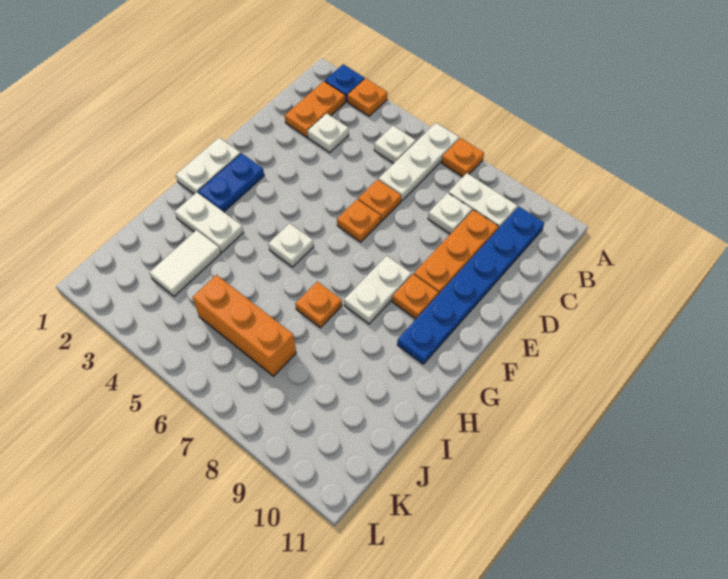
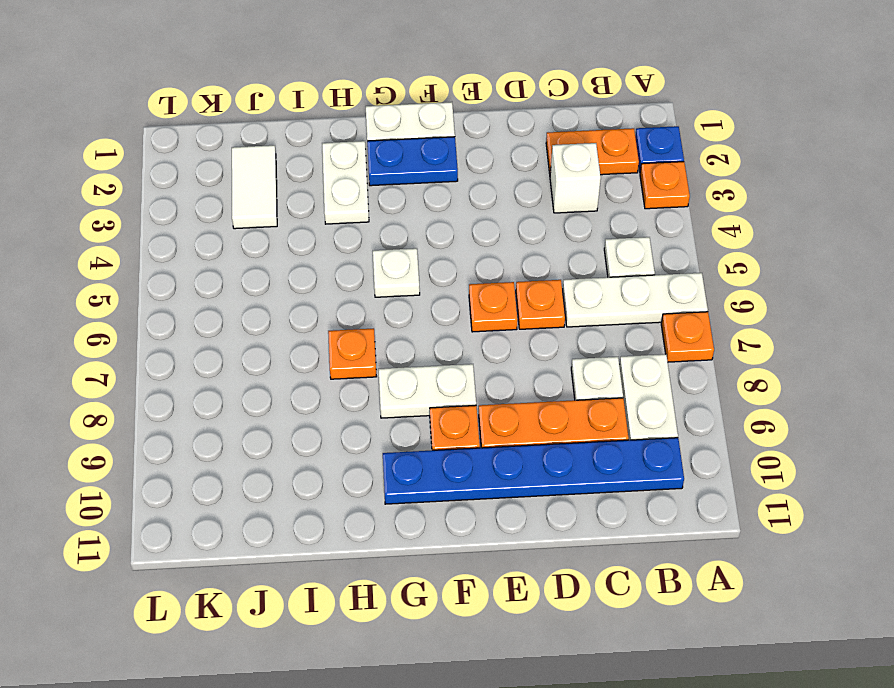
white 1x1 plate [307,113,349,153] -> white 1x1 brick [550,143,601,213]
white 1x2 tile [149,230,221,297] -> white 1x2 tile turned to [232,145,277,229]
orange 1x3 brick [193,275,296,376] -> none

